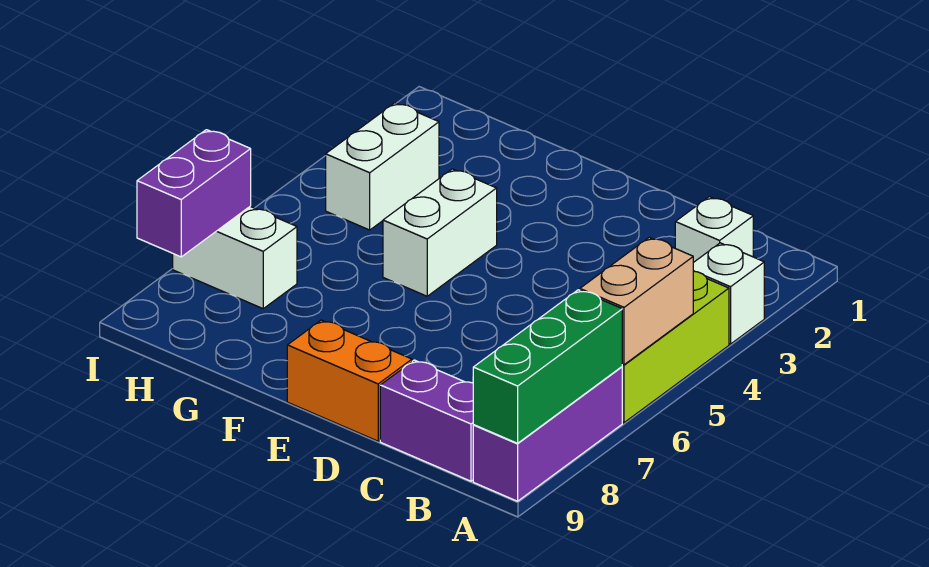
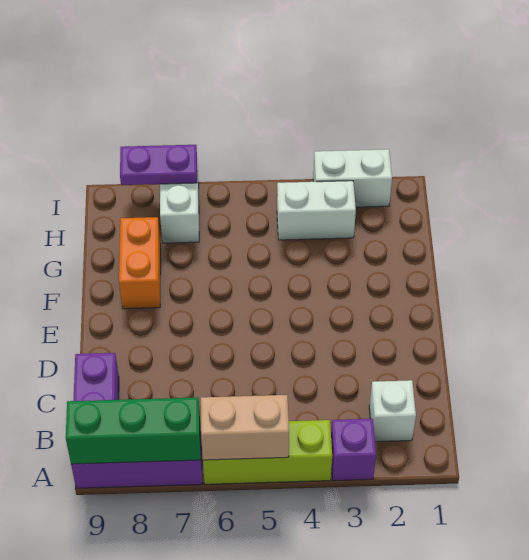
white 1x1 brick [693,243,764,344] -> purple 1x1 brick [331,419,376,480]
orange 1x2 brick [287,320,412,441] -> orange 1x2 brick moved to [119,217,161,309]
white 1x2 brick [383,169,497,296] -> white 1x2 brick moved to [313,149,392,207]
purple 1x2 brick [137,130,251,257] -> purple 1x2 plate [120,145,197,185]

